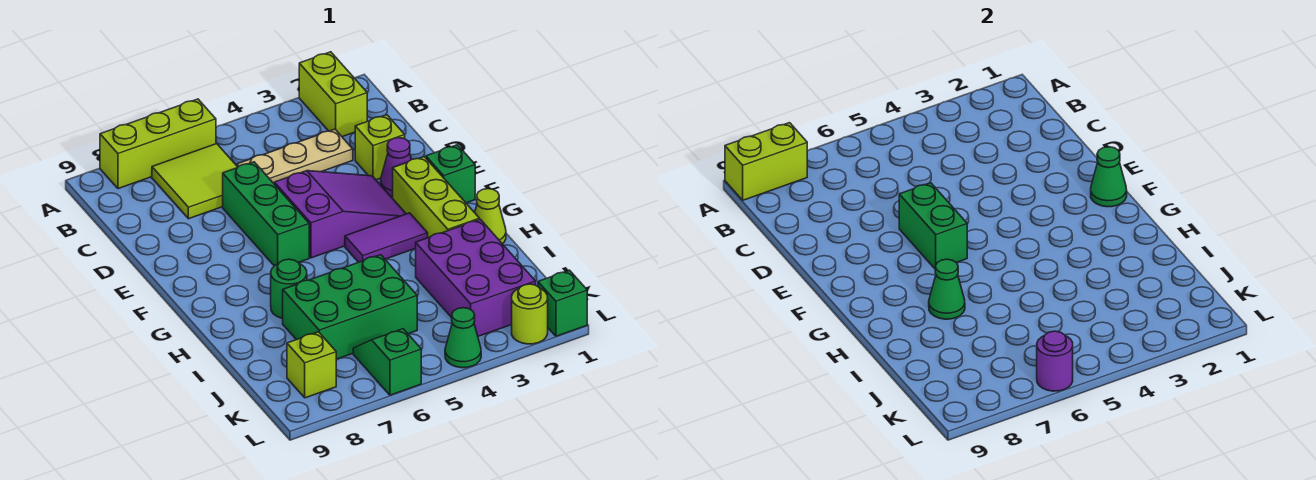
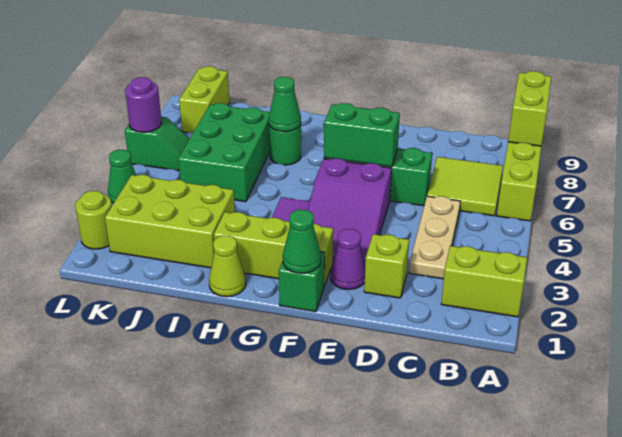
purple 2x3 brick [416,219,536,336] -> lime 2x3 brick [105,175,235,268]
lime 1x1 brick [287,332,336,398] -> lime 1x2 brick [179,66,229,133]
green 1x1 brick [538,270,587,336] -> none

